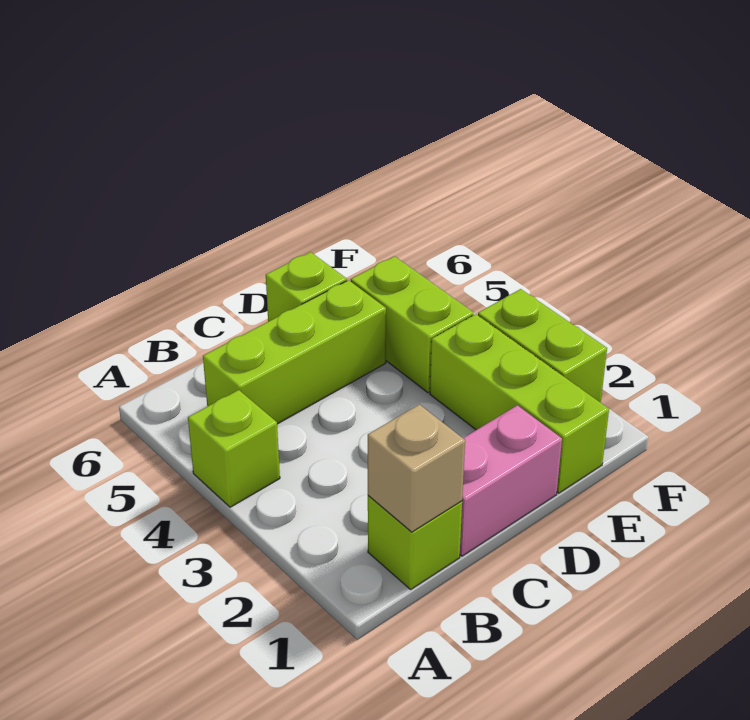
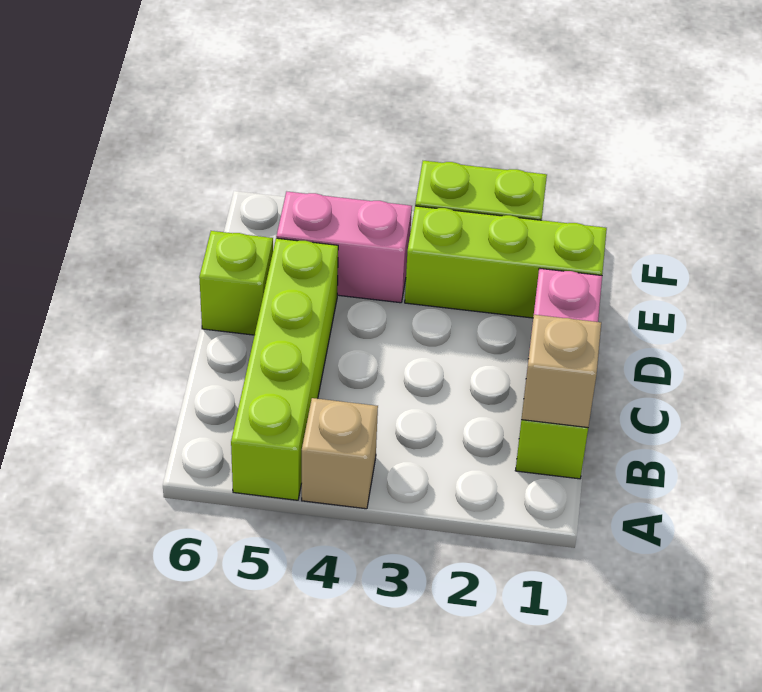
lime 1x1 brick [188,390,280,507] -> tan 1x1 brick [302,398,378,509]
lime 1x3 brick [203,280,386,424] -> lime 1x4 brick [231,238,338,500]
lime 1x2 brick [351,256,474,393] -> pink 1x2 brick [276,192,412,303]

